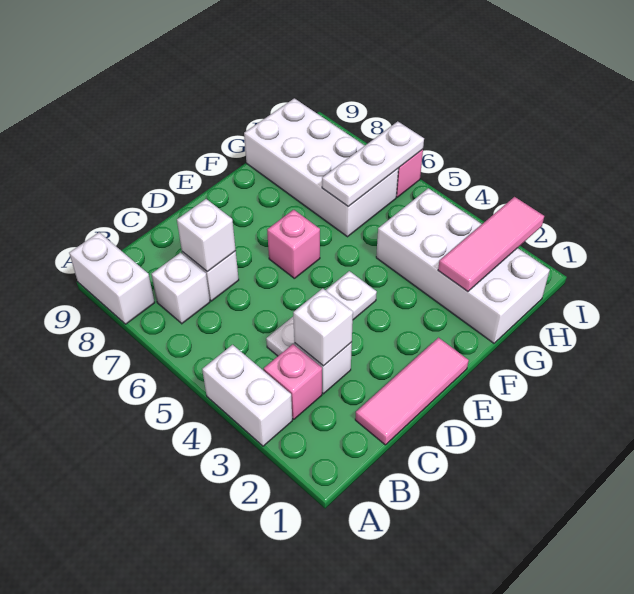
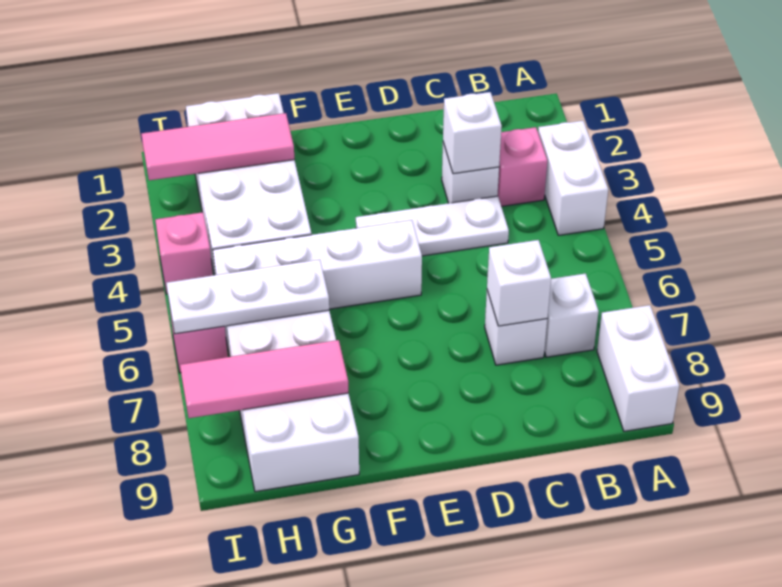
pink 1x3 tile [355,338,469,445] -> pink 1x3 tile moved to [180,340,349,418]
none -> white 1x4 brick [213,220,422,309]
pink 1x1 brick [267,210,320,278] -> pink 1x1 brick moved to [155,212,213,294]

